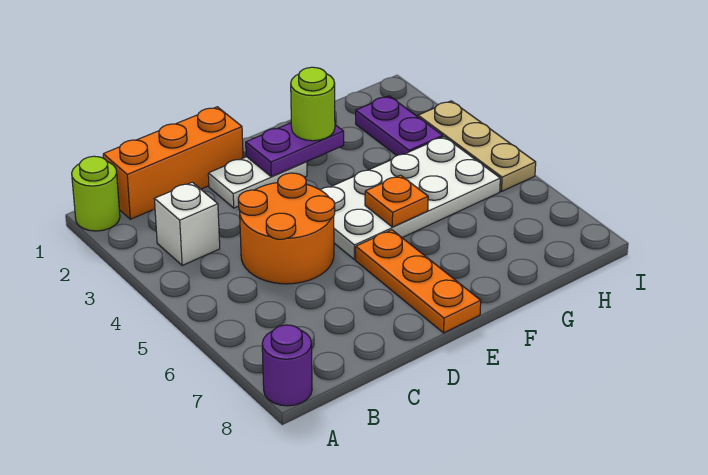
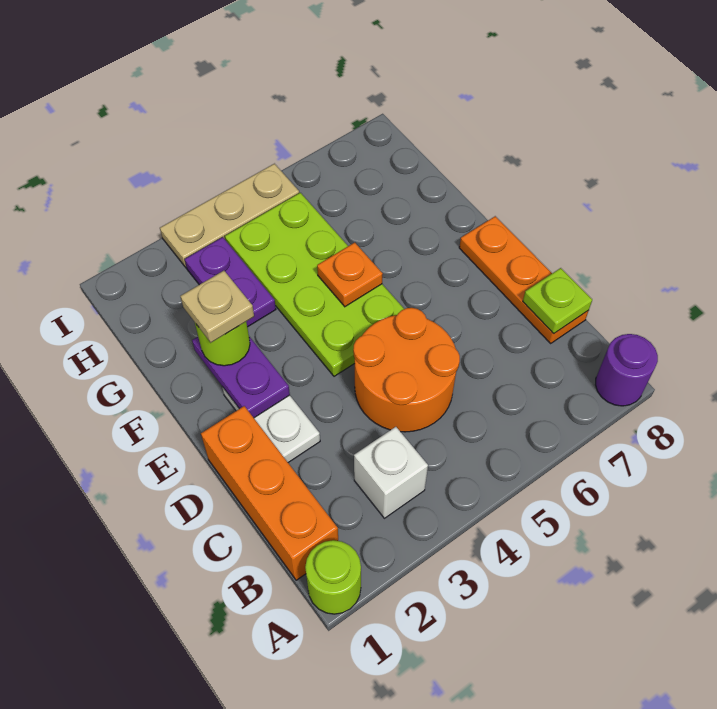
none -> lime 1x1 plate [523,268,592,334]
white 2x4 plate [320,137,500,260] -> lime 2x4 plate [225,193,404,376]
orange 1x3 plate [356,230,481,333] -> orange 1x3 plate turned to [459,216,589,343]
none -> tan 1x1 plate [180,271,254,342]
purple 1x2 plate [356,96,443,155] -> purple 1x2 plate turned to [185,237,276,327]

